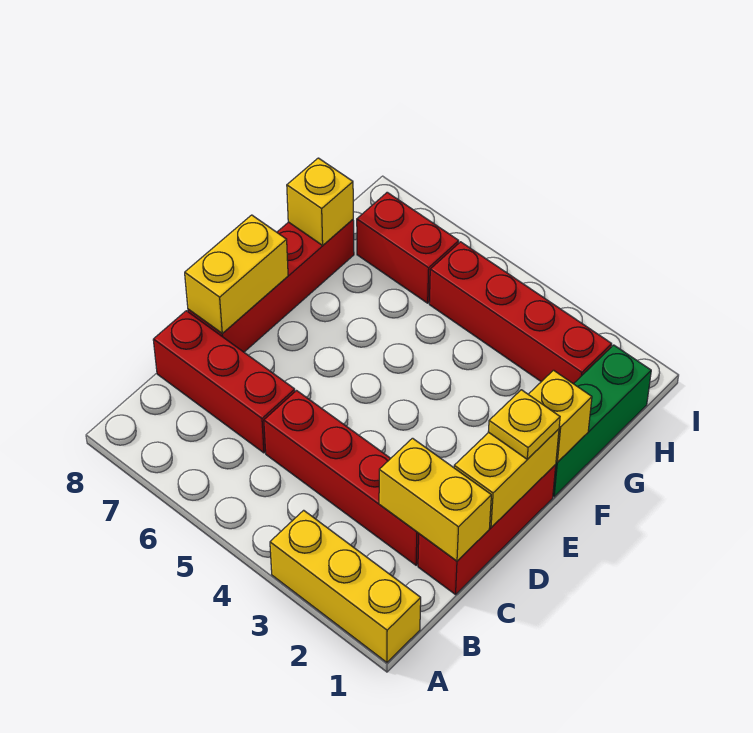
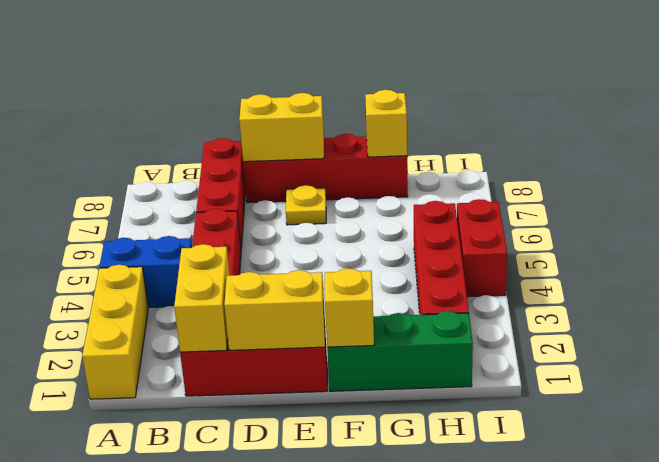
none -> blue 1x2 brick [100,236,192,308]
yellow 1x1 plate [488,390,560,459] -> yellow 1x1 plate moved to [286,185,326,225]
red 1x2 brick [357,192,459,303] -> red 1x2 brick moved to [457,199,507,297]

